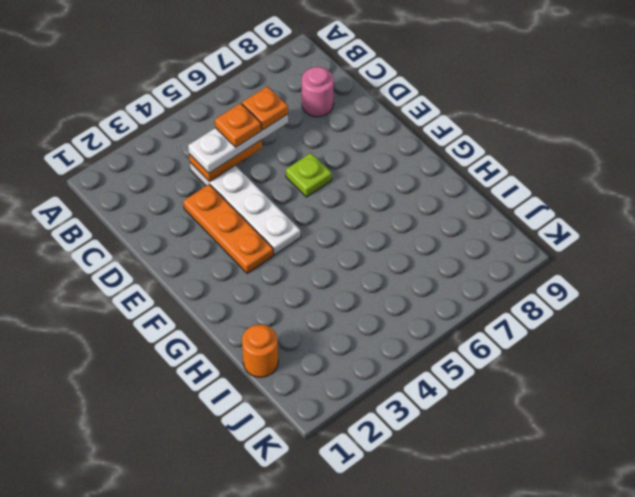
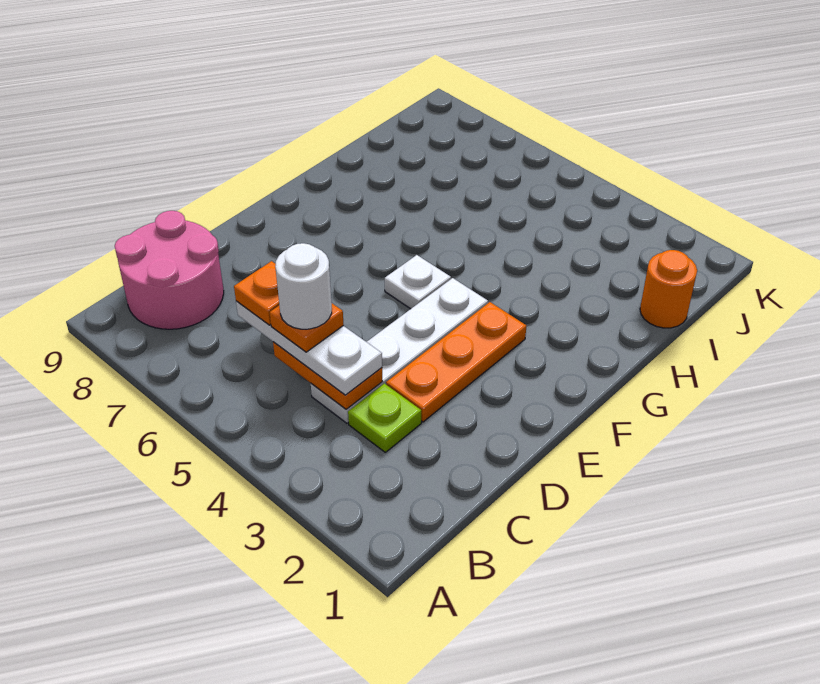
none -> white 1x1 round brick [275,243,332,329]
pink 1x1 round brick [302,67,334,117] -> pink 2x2 round brick [115,211,224,329]
lime 1x1 plate [286,153,332,197] -> lime 1x1 plate moved to [348,383,421,452]
none -> white 1x1 plate [385,255,451,309]

